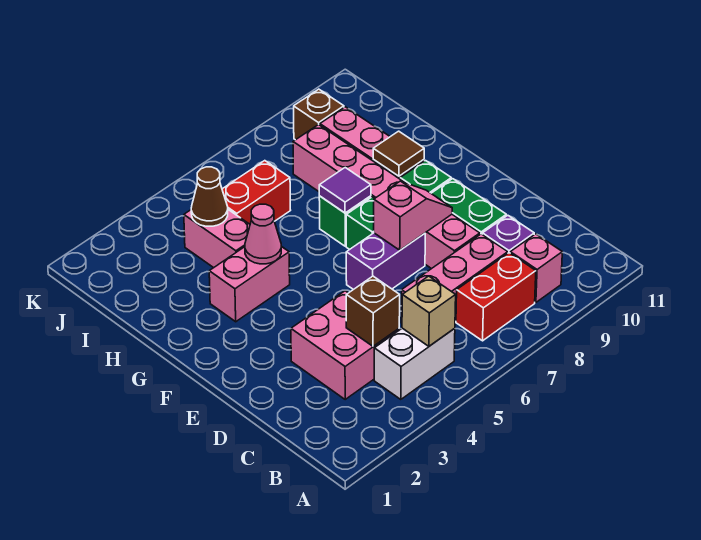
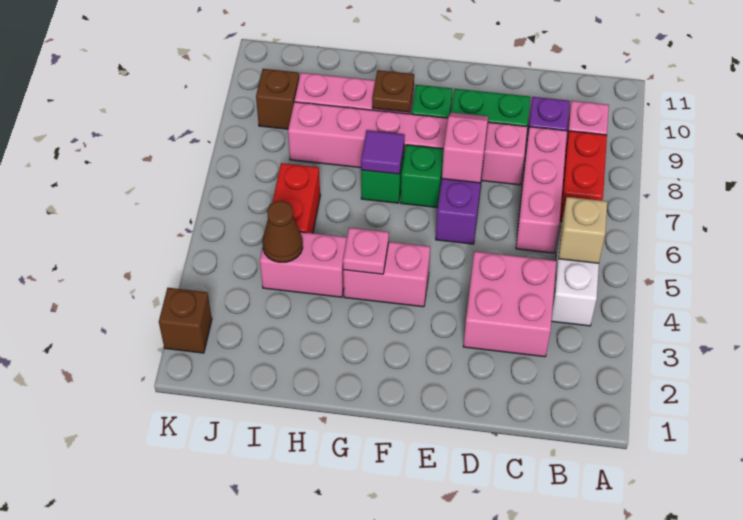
brown 1x1 brick [346,276,400,346] -> brown 1x1 brick moved to [159,288,212,353]
pink 1x2 brick [209,246,290,322] -> pink 1x2 brick turned to [343,242,430,307]
pink 1x1 cone [245,204,281,264] -> pink 1x1 plate [343,228,389,274]
brown 1x1 tile [373,131,424,176] -> brown 1x1 plate [372,70,414,112]

